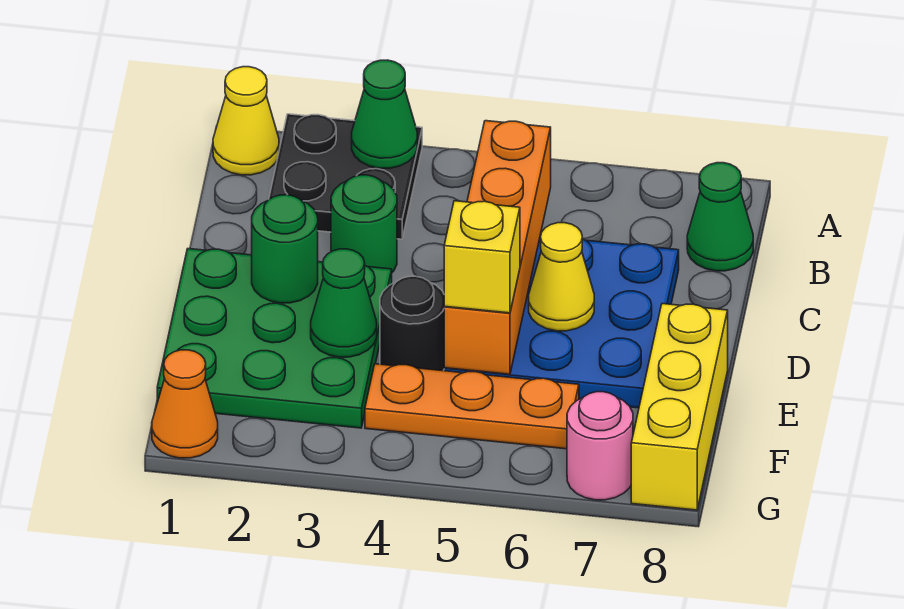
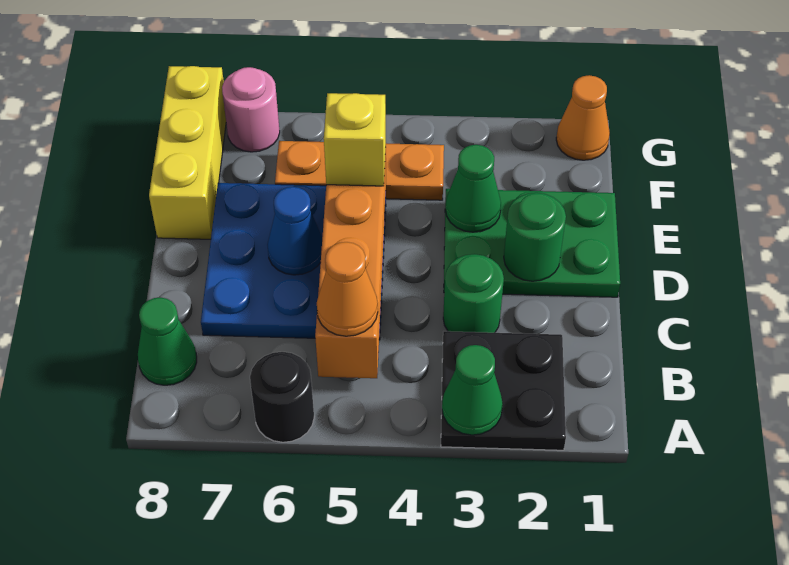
yellow 1x1 cone [213,67,279,175] -> none
none -> orange 1x1 cone [317,242,378,336]
green 3x3 plate [157,249,392,428] -> green 2x3 plate [444,189,620,297]
yellow 1x1 cone [529,223,594,331] -> blue 1x1 cone [267,187,322,275]
black 1x1 round brick [380,276,444,371] -> black 1x1 round brick moved to [250,352,314,442]

